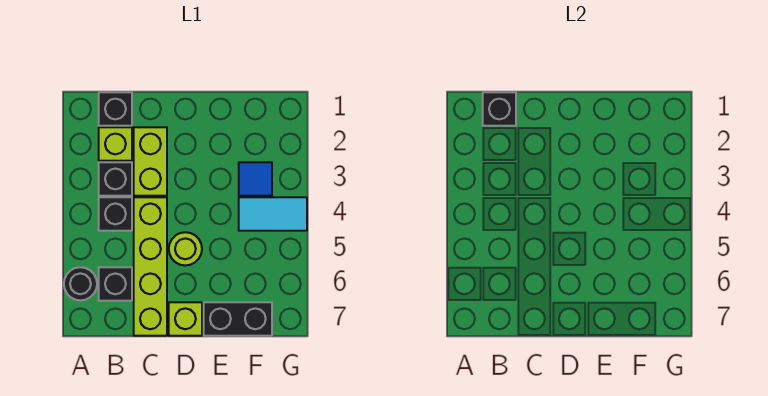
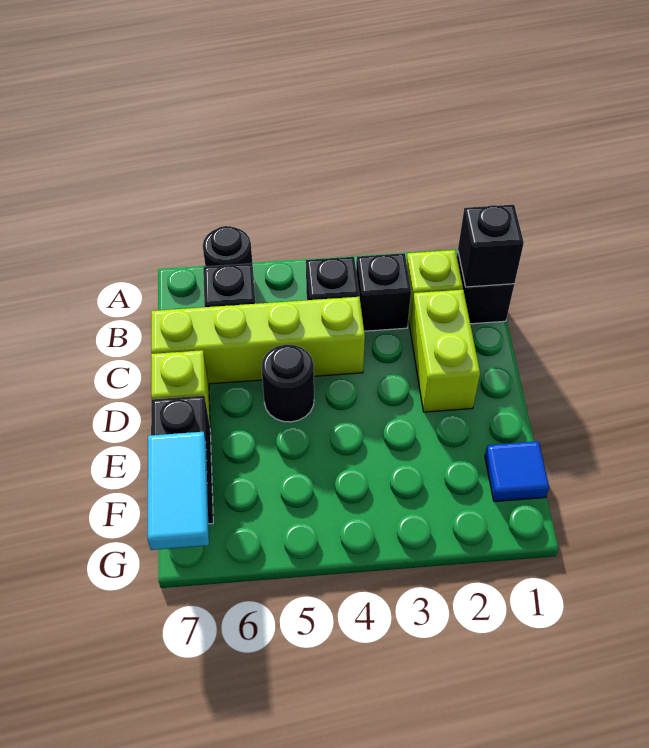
lime 1x2 brick [134,127,167,196] -> lime 1x2 brick turned to [410,290,480,412]
lime 1x1 round brick [169,232,202,266] -> black 1x1 round brick [261,344,314,422]
blue 1x1 tile [239,162,272,196] -> blue 1x1 tile moved to [485,441,549,502]
cyan 1x2 tile [239,197,307,231] -> cyan 1x2 tile moved to [148,432,209,550]

